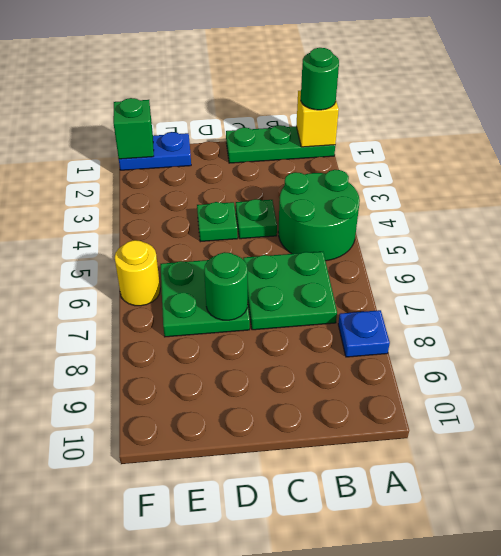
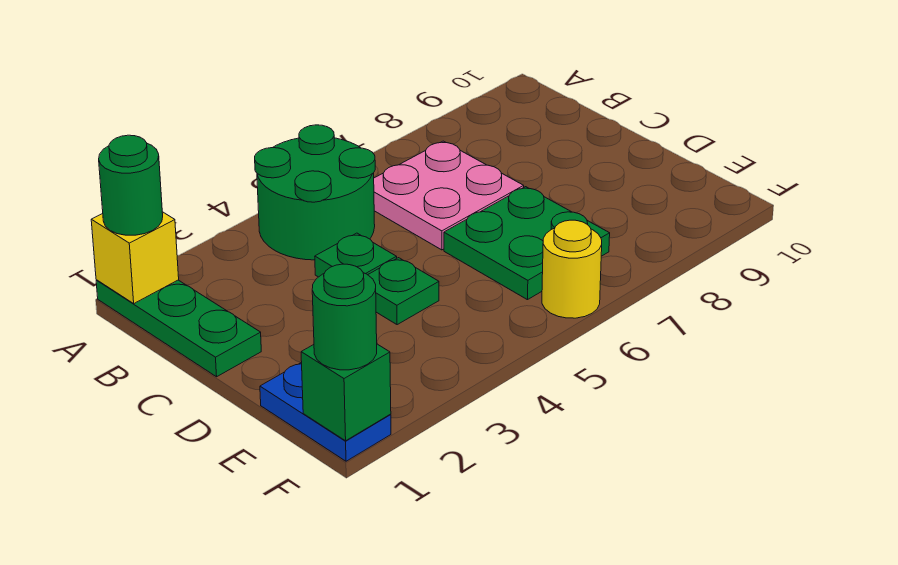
blue 1x1 plate [338,310,390,357] -> none
green 2x2 plate [243,252,337,330] -> pink 2x2 plate [374,141,524,250]
green 1x1 round brick [204,252,248,320] -> green 1x1 round brick moved to [312,264,377,370]

